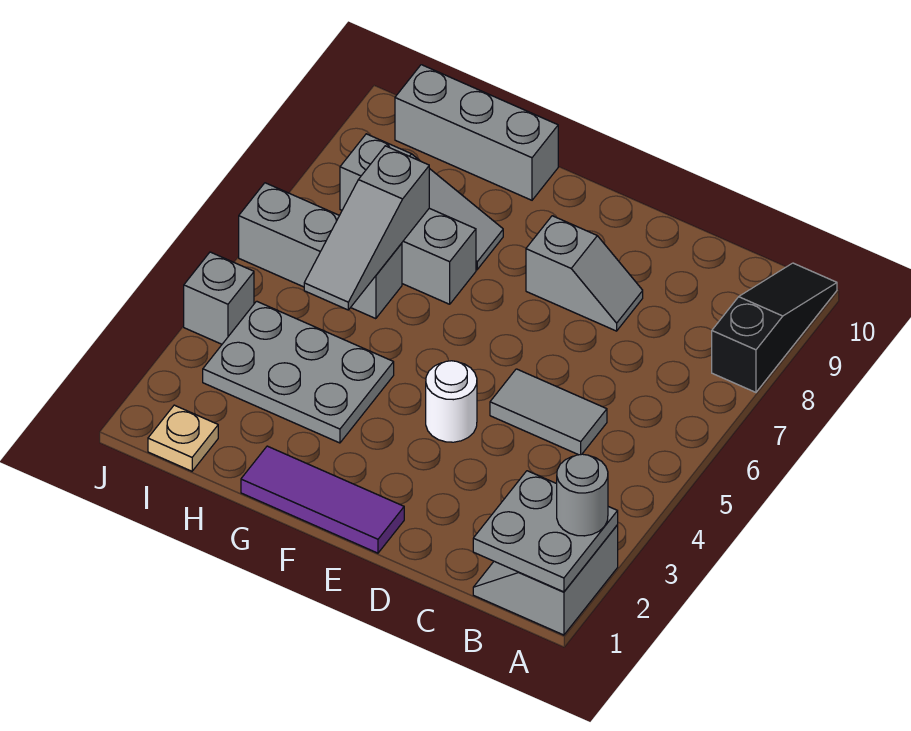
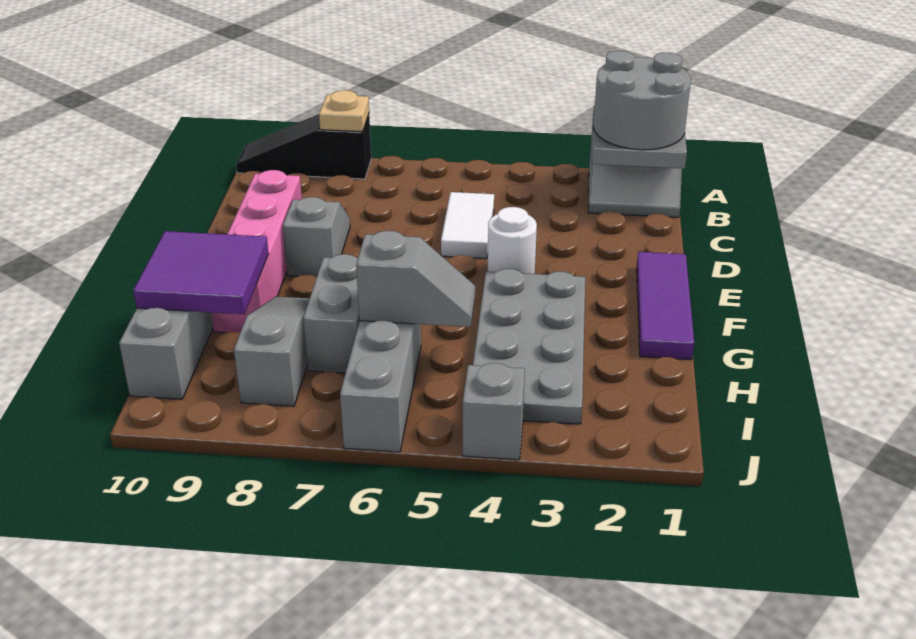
grey 1x1 round brick [557,454,608,536] -> grey 2x2 round brick [593,51,691,150]
grey 1x2 tile [490,369,607,455] -> white 1x2 tile [441,192,494,259]
none -> pink 1x4 brick [211,170,302,333]
grey 2x3 plate [203,301,394,443] -> grey 2x4 plate [473,269,585,424]
none -> purple 2x2 tile [133,231,269,314]
grey 1x3 slope [304,146,429,310] -> grey 1x2 slope [356,231,475,327]
tan 1x1 plate [148,405,218,471] -> tan 1x1 plate moved to [319,90,369,132]

